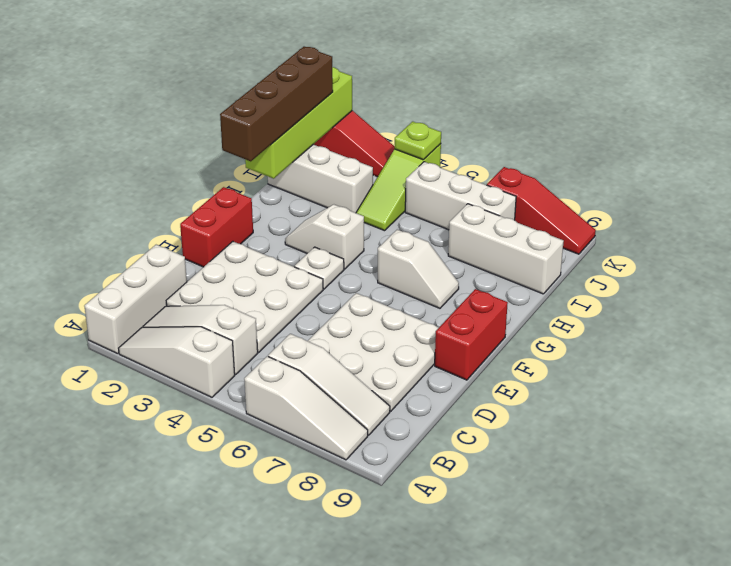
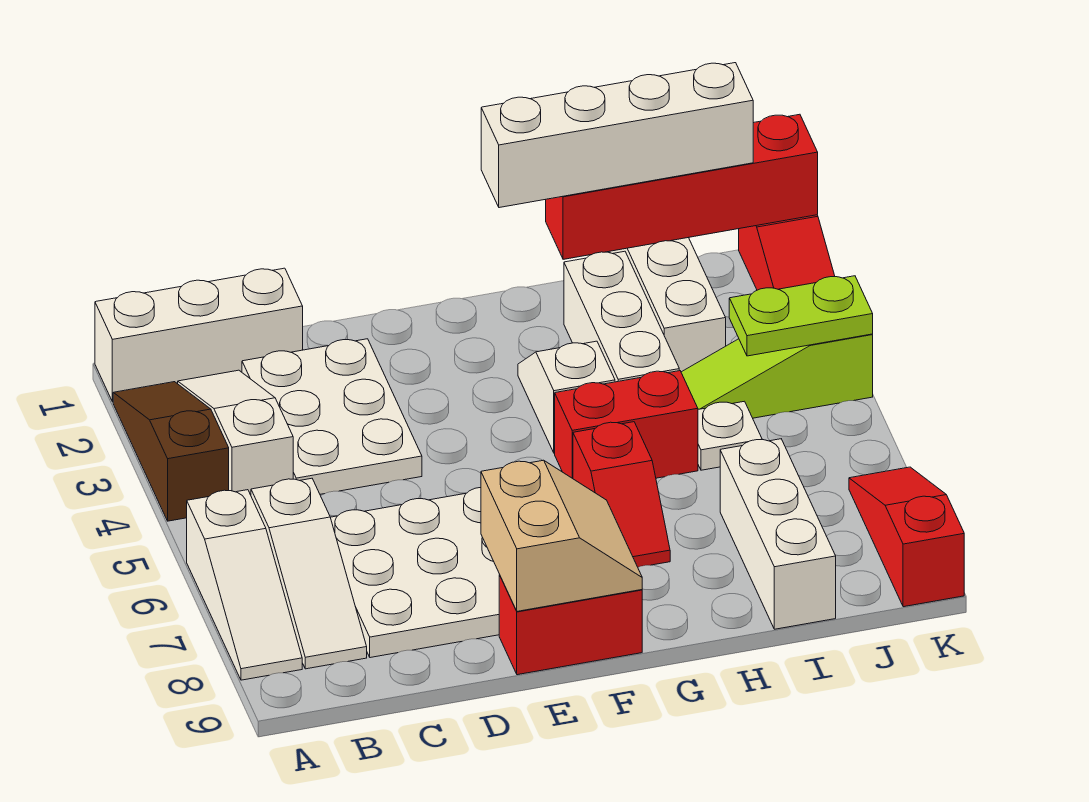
white 1x3 slope [119,327,235,397] -> brown 1x3 slope [113,382,229,521]
white 3x3 plate [166,241,323,352] -> white 2x3 plate [242,339,422,494]
red 1x2 brick [180,187,253,267] -> red 1x2 brick moved to [555,371,698,479]
none -> tan 2x2 slope [481,460,642,611]
white 1x1 plate [294,247,344,289] -> white 1x1 plate moved to [698,401,762,470]
brown 1x4 brick [220,47,333,161] -> white 1x4 brick [481,63,753,208]
white 1x2 slope [378,230,459,308] -> red 1x2 slope [573,422,670,567]
lime 1x4 brick [245,67,352,179] -> red 1x4 brick [546,114,818,259]
white 1x3 brick [405,162,516,230] -> white 1x3 brick moved to [564,251,679,382]
lime 1x1 plate [395,122,441,160] -> lime 1x2 plate [729,276,873,356]
red 1x3 slope [487,167,596,254] -> red 1x3 slope turned to [849,467,964,607]

